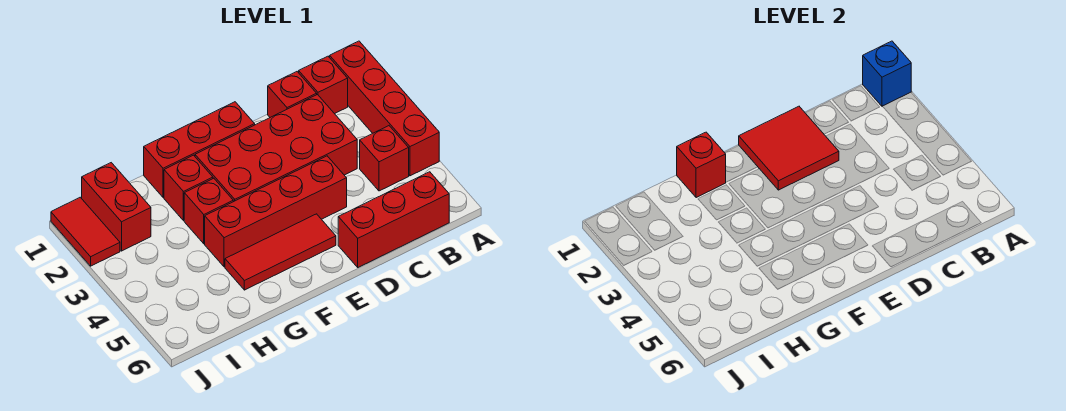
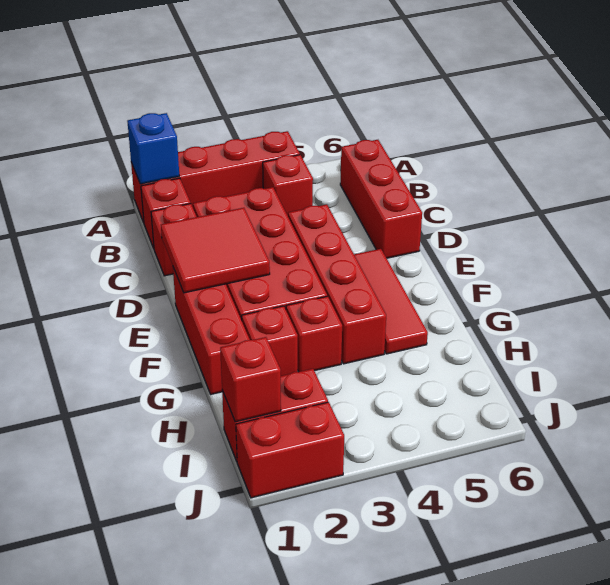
red 1x1 brick [677,132,726,198] -> red 1x1 brick moved to [220,337,281,422]
red 1x2 tile [51,197,120,266] -> red 1x2 brick [236,402,344,498]

